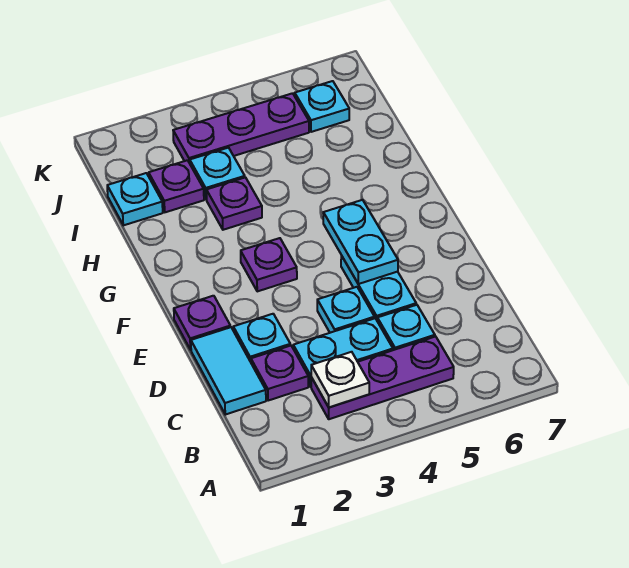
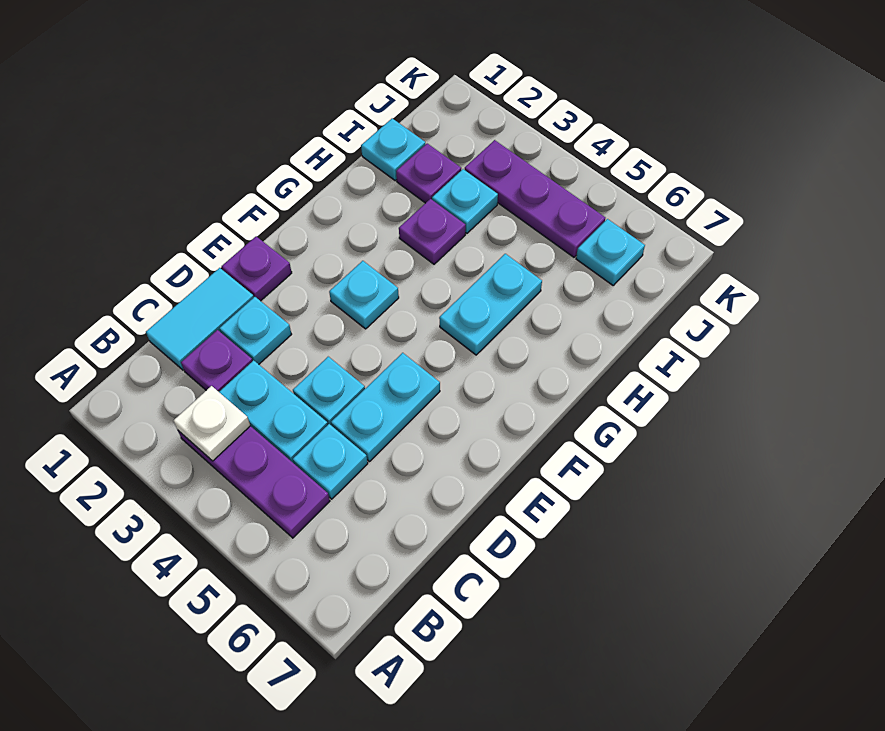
cyan 1x2 plate [323,200,398,284] -> cyan 1x2 plate moved to [439,254,542,355]
purple 1x1 plate [241,238,297,291] -> cyan 1x1 plate [329,261,399,329]

